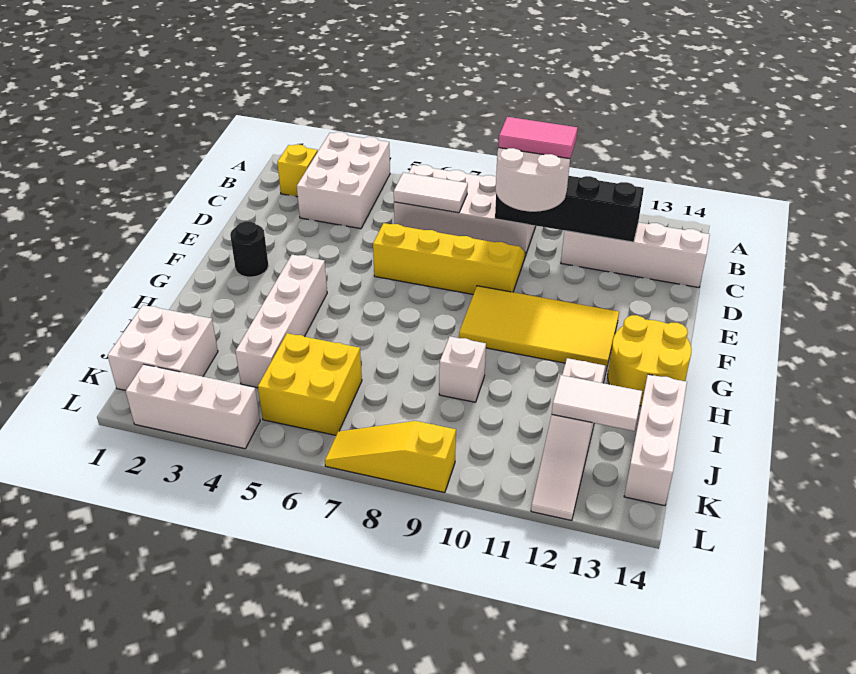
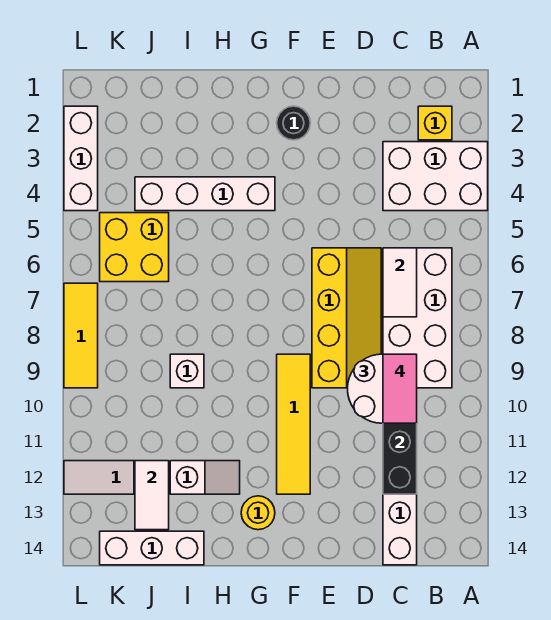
yellow 2x4 tile [459,286,619,366] -> yellow 1x4 tile [277,354,310,494]
yellow 2x2 round brick [608,315,692,406] -> yellow 1x1 round brick [241,496,275,530]
white 2x2 brick [108,305,218,390] -> none
yellow 1x3 slope [325,421,456,493] -> yellow 1x3 tile [64,283,98,388]

